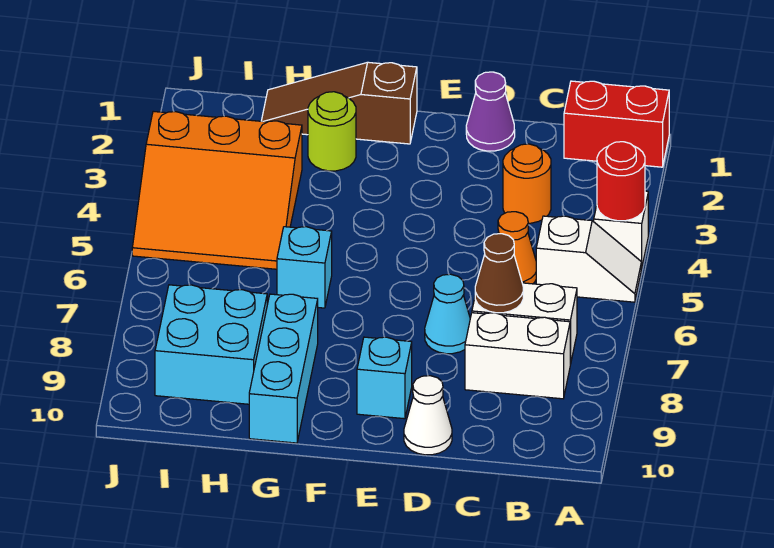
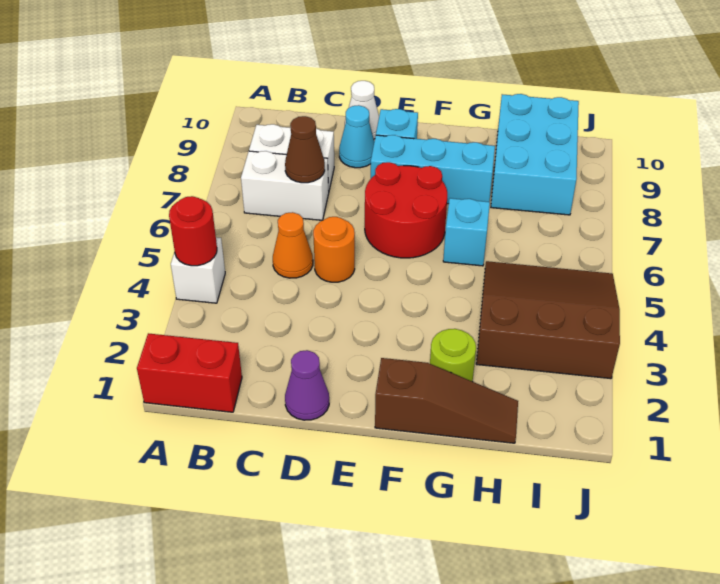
white 1x2 slope [536,216,641,302] -> none
orange 1x1 round brick [503,144,551,223] -> orange 1x1 round brick moved to [313,217,355,282]
cyan 1x1 cone [425,274,470,354] -> cyan 1x1 cone moved to [339,105,374,168]
none -> red 2x2 round brick [365,162,447,258]
cyan 1x3 brick [249,294,318,443] -> cyan 1x3 brick turned to [371,135,495,204]
orange 3x3 slope [132,111,302,269] -> brown 3x3 slope [476,261,620,379]
cyan 2x2 brick [155,285,267,404] -> cyan 2x3 brick [491,94,579,215]

